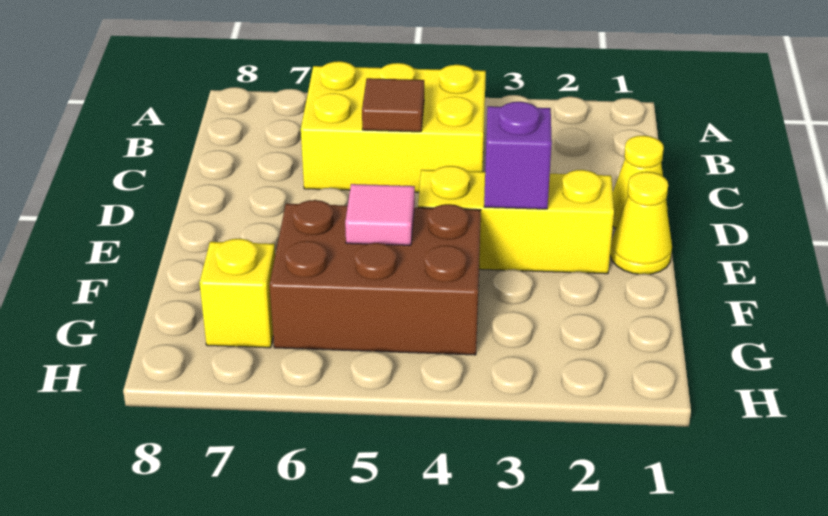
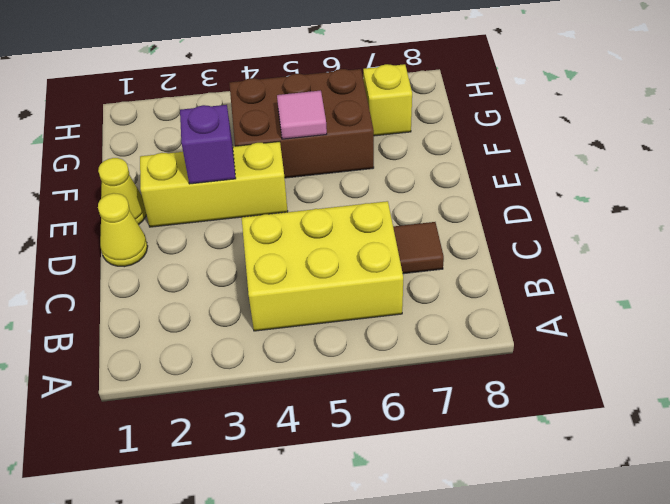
brown 1x1 tile [362,78,424,132] -> brown 1x1 tile moved to [393,222,444,274]

